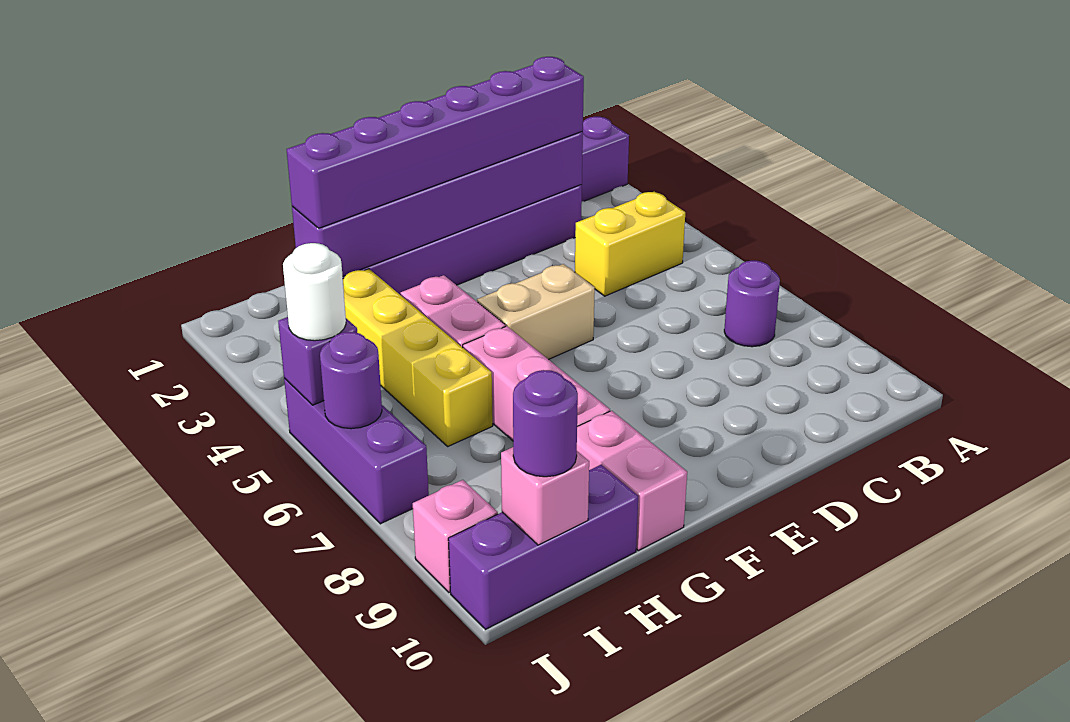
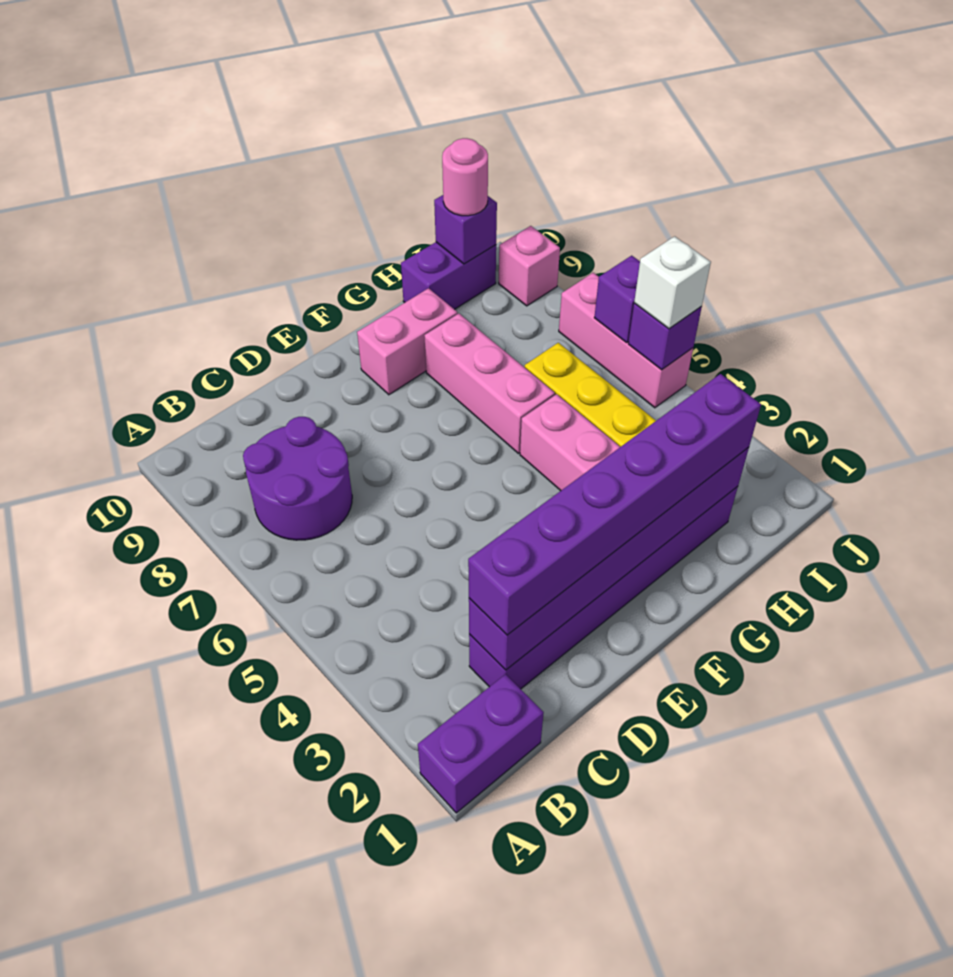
yellow 1x2 brick [575,192,685,296] -> none
purple 1x1 round brick [724,261,780,347] -> purple 2x2 round brick [243,417,352,540]
tan 1x2 brick [477,264,595,360] -> none
pink 1x2 brick [577,411,687,550] -> pink 1x2 brick turned to [357,288,457,395]
purple 1x3 brick [448,465,638,629] -> purple 1x2 brick [401,242,496,309]
pink 1x1 brick [501,447,589,545] -> purple 1x1 brick [434,195,497,264]
purple 1x1 round brick [513,370,578,477] -> pink 1x1 round brick [442,138,488,216]
purple 1x3 brick [284,378,429,524] -> pink 1x3 brick [559,273,693,408]
white 1x1 round brick [283,243,346,341] -> white 1x1 brick [634,236,711,329]
purple 1x1 round brick [320,332,382,429] -> purple 1x1 brick [594,256,640,343]

